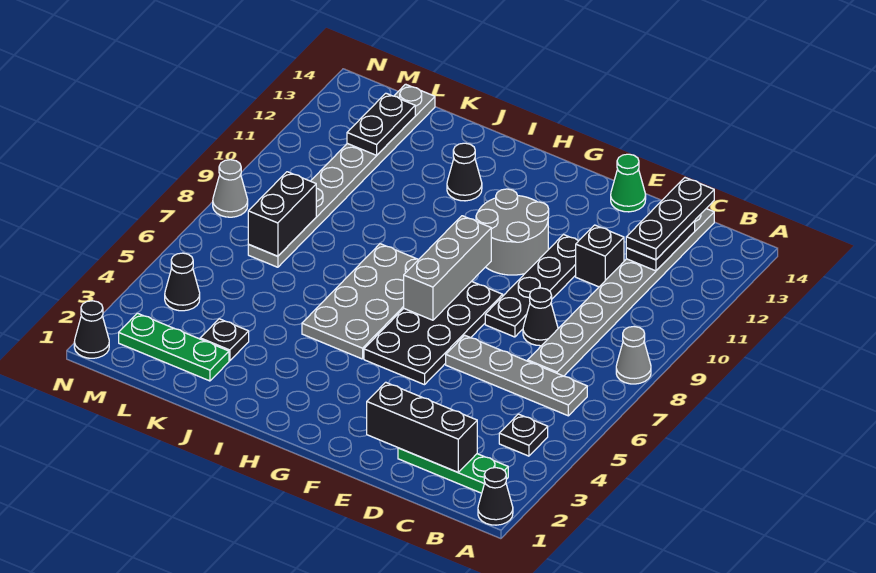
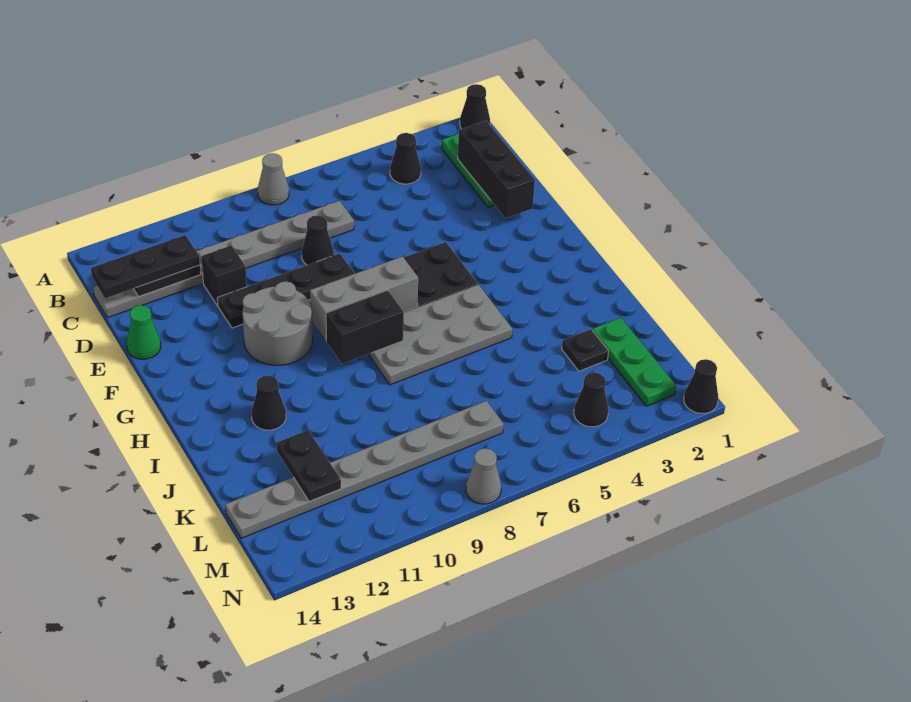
black 1x1 plate [499,414,548,456] -> black 1x1 cone [390,133,421,184]
grey 1x4 plate [446,335,587,416] -> none
black 1x2 brick [248,172,316,256] -> black 1x2 brick moved to [326,290,404,364]
black 1x2 plate [347,93,415,155] -> black 1x2 plate turned to [277,430,341,502]

